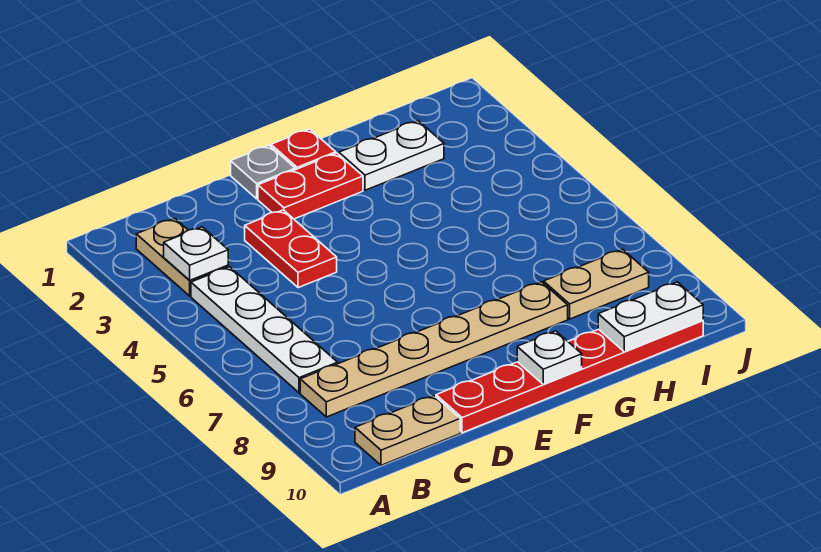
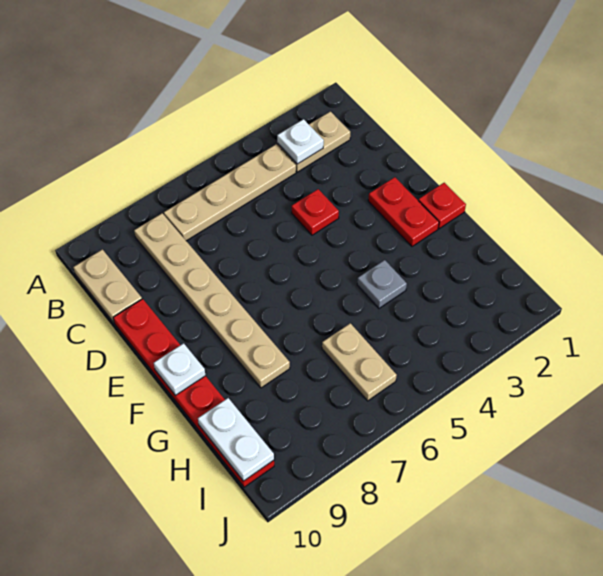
white 1x4 plate [191,267,338,393] -> tan 1x4 plate [164,145,296,241]
red 1x2 plate [245,210,337,288] -> red 1x1 plate [292,189,339,235]
grey 1x1 plate [231,145,295,199] -> grey 1x1 plate moved to [357,260,407,308]
white 1x2 plate [339,121,444,190] -> none
tan 1x2 plate [544,249,649,319] -> tan 1x2 plate moved to [322,323,397,401]

